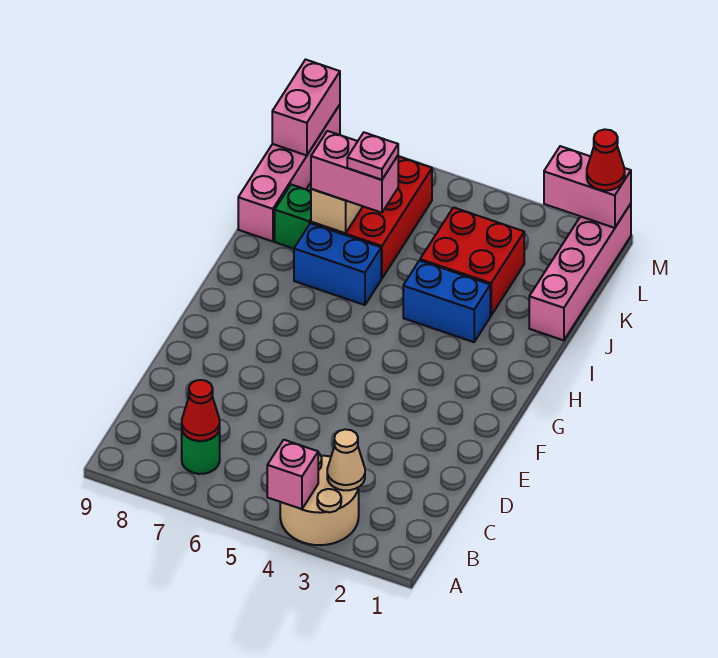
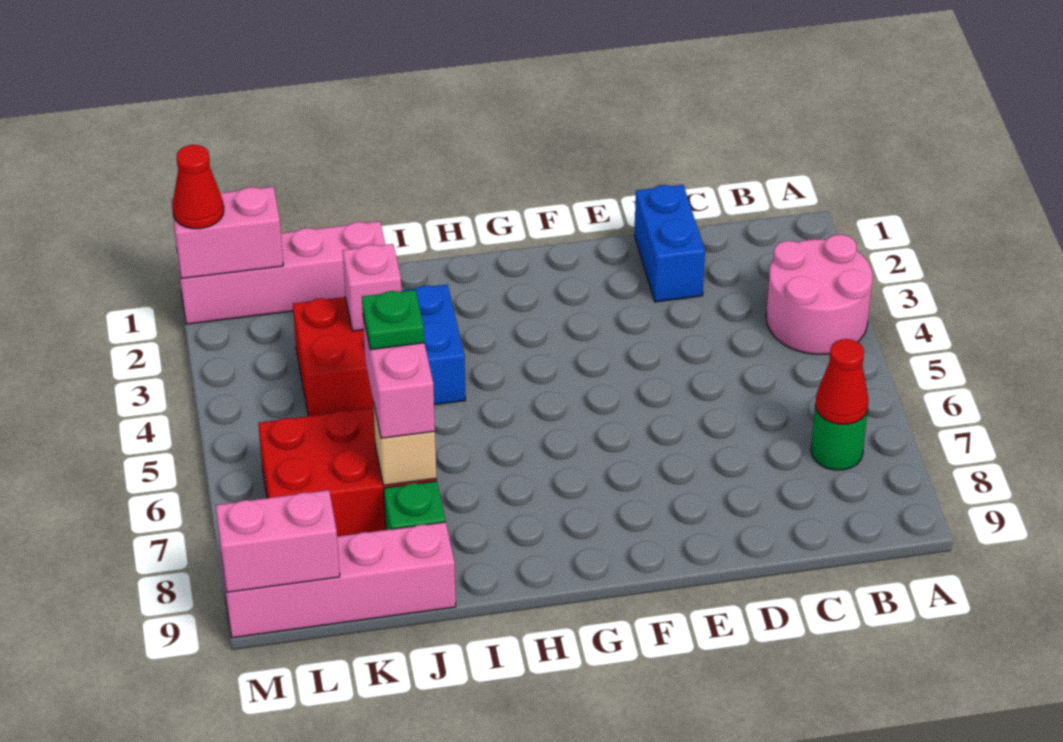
tan 2x2 round brick [280,453,359,545] -> pink 2x2 round brick [766,234,872,354]
pink 1x1 brick [267,440,318,509] -> pink 1x1 brick moved to [343,244,402,331]
tan 1x1 cone [327,429,365,490] -> none
blue 1x2 brick [294,223,381,305] -> blue 1x2 brick moved to [634,185,705,302]
pink 1x1 plate [347,132,398,180] -> green 1x1 plate [362,290,424,350]
pink 1x2 brick [544,146,631,228] -> pink 1x2 brick turned to [171,187,283,279]

